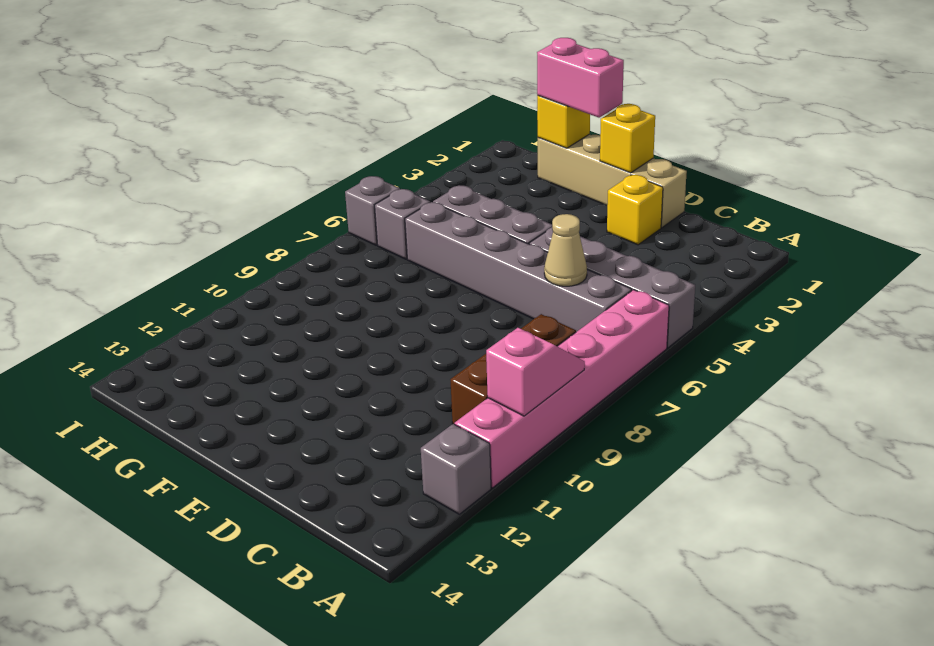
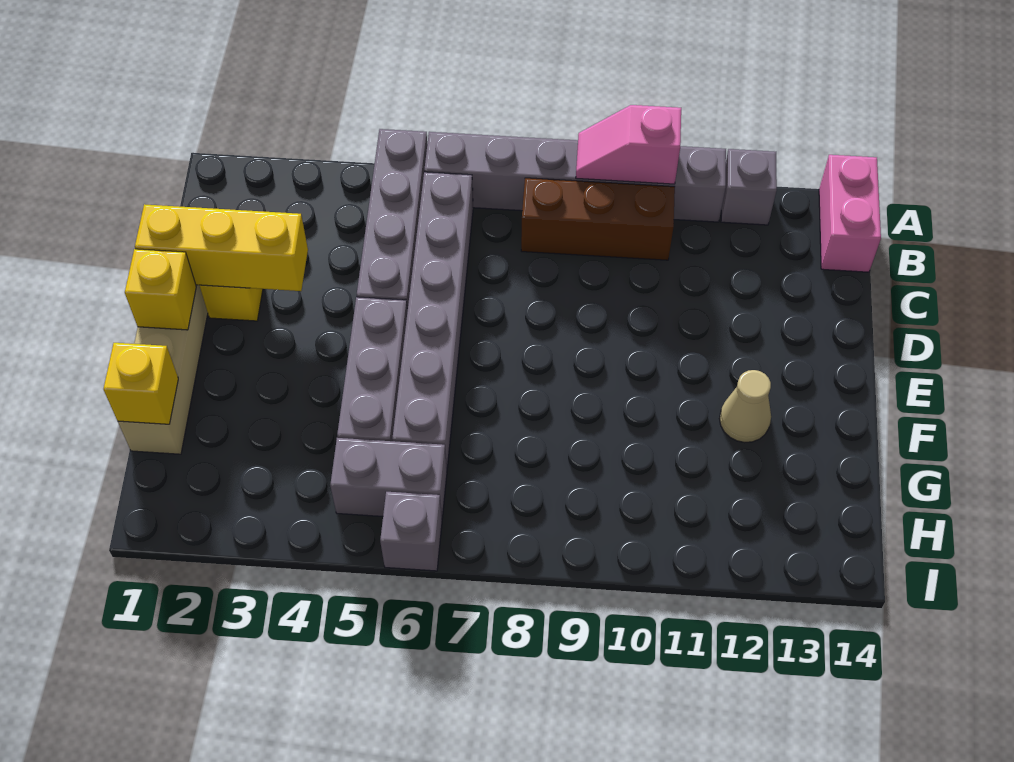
pink 1x6 brick [455,290,669,488] -> grey 1x6 brick [424,132,726,222]
tan 1x1 cone [544,214,587,286] -> tan 1x1 cone moved to [719,370,771,443]
none -> yellow 1x3 brick [135,204,308,291]
pink 1x2 brick [537,38,624,118] -> pink 1x2 brick moved to [819,155,881,272]
grey 1x1 brick [375,189,430,259] -> grey 1x2 brick [330,438,447,518]

